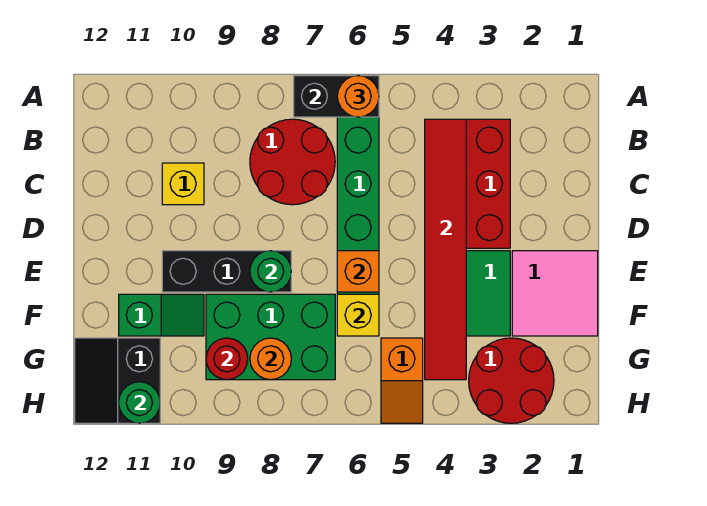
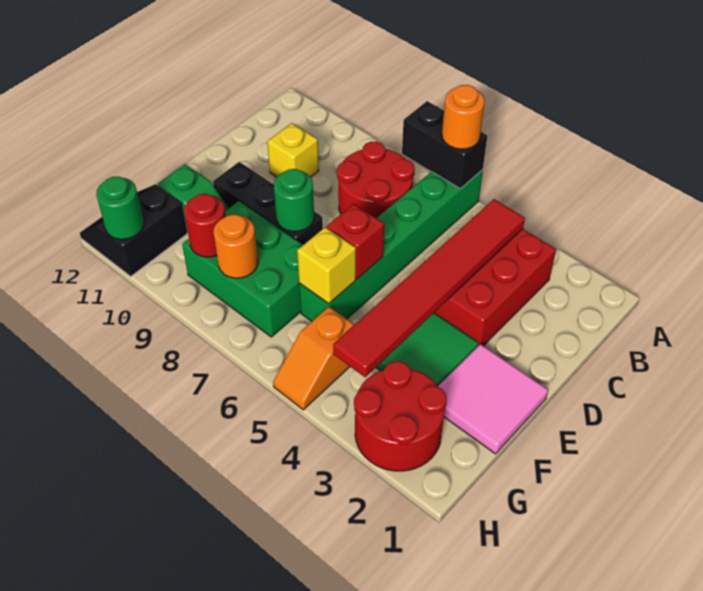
orange 1x1 brick [337,251,379,292] -> red 1x1 brick [327,204,384,279]

